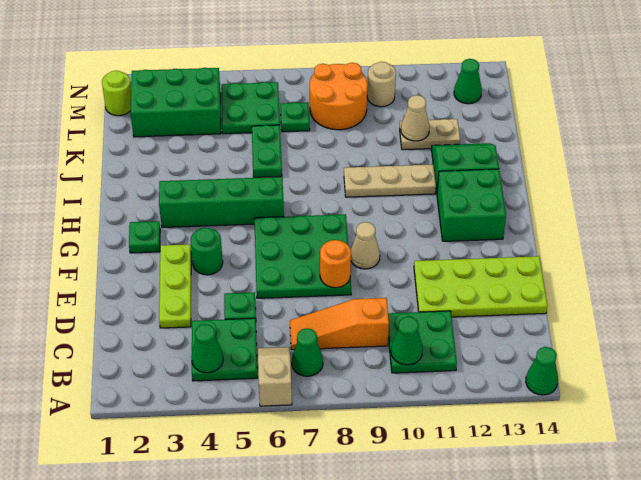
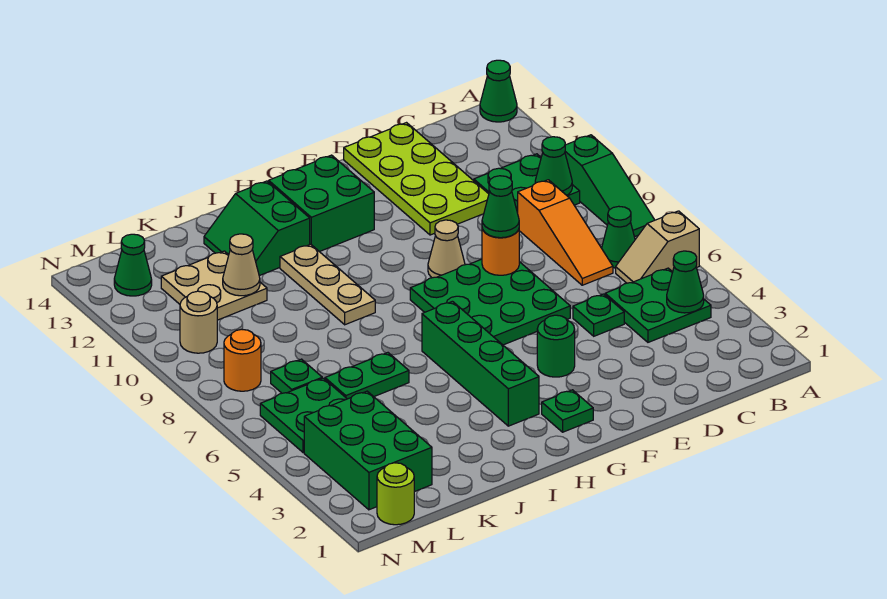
none -> green 1x3 slope [565,135,655,237]
lime 1x3 plate [159,244,191,328] -> none
none -> green 1x1 cone [482,176,519,238]
tan 1x2 plate [400,119,460,150] -> tan 2x2 plate [161,251,267,320]
orange 2x2 round brick [310,63,367,130] -> orange 1x1 round brick [224,329,261,391]

